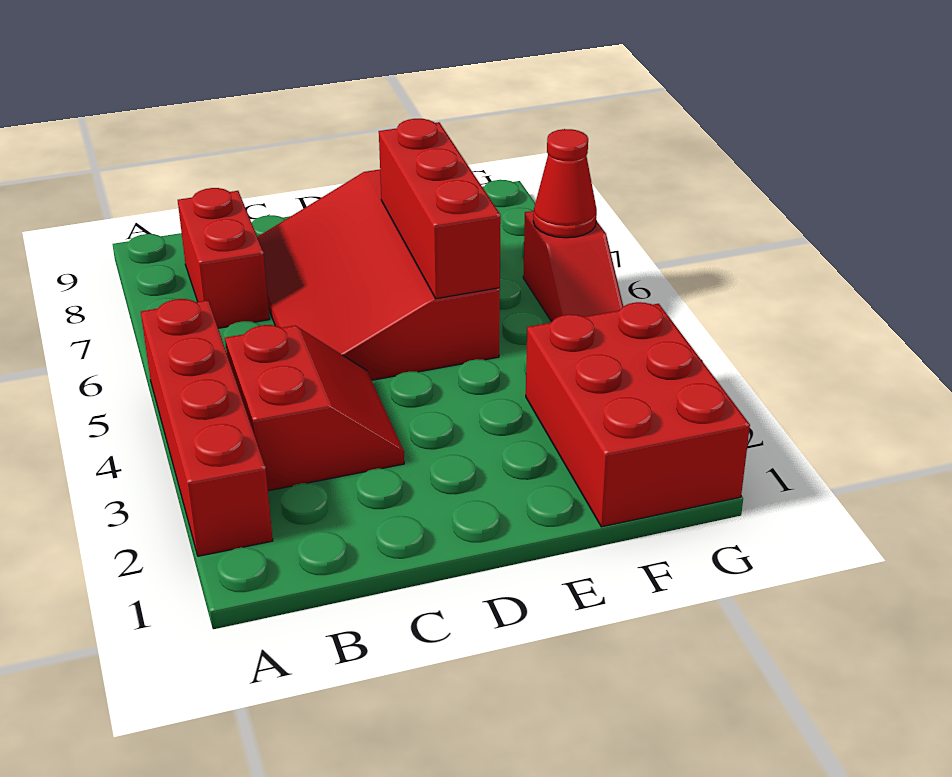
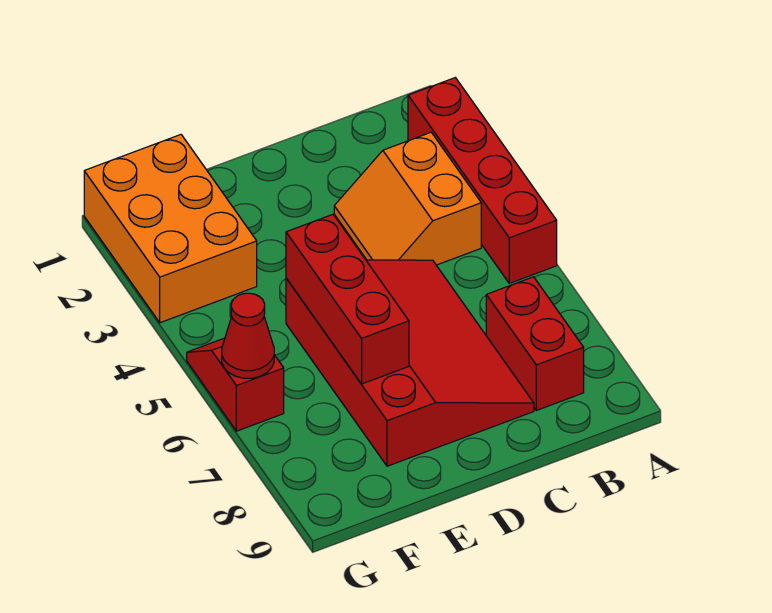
red 2x2 slope [225,325,404,491] -> orange 2x2 slope [334,132,481,265]
red 2x3 brick [526,302,750,527] -> orange 2x3 brick [84,135,257,323]

